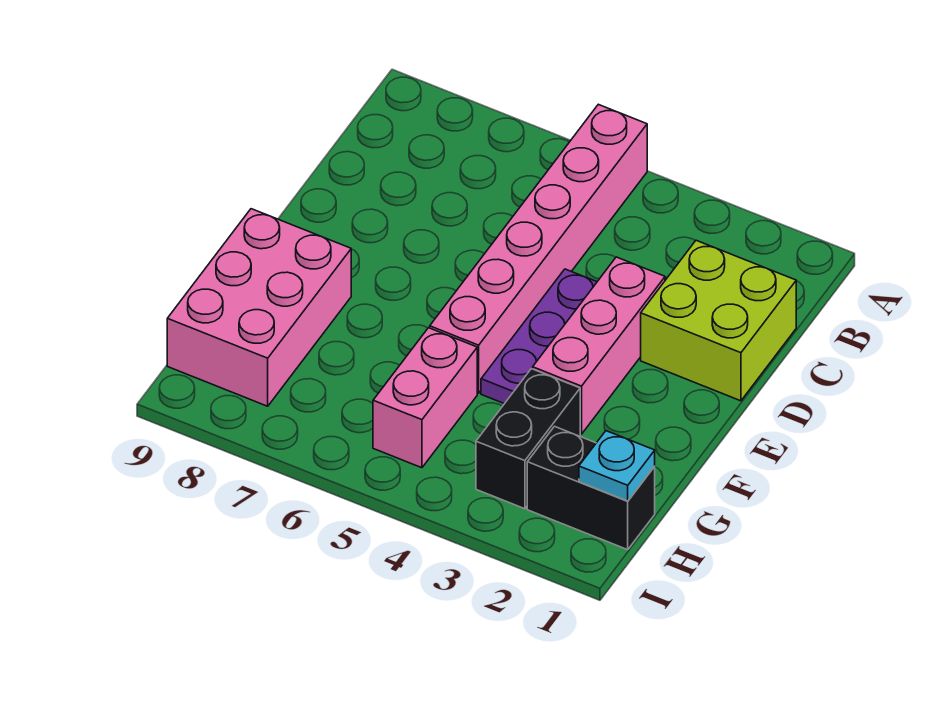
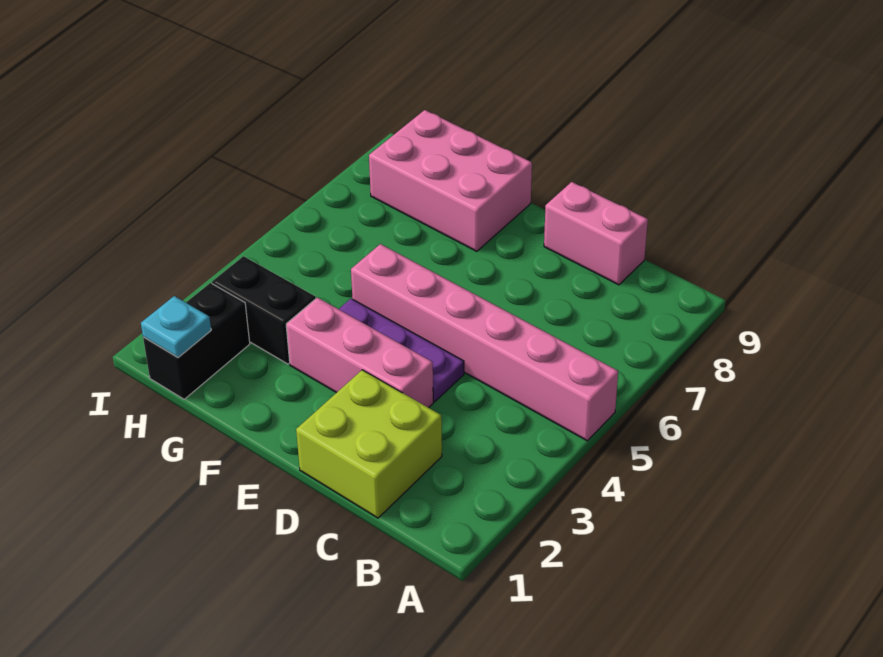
pink 1x2 brick [373,328,477,468] -> pink 1x2 brick moved to [544,182,648,285]

